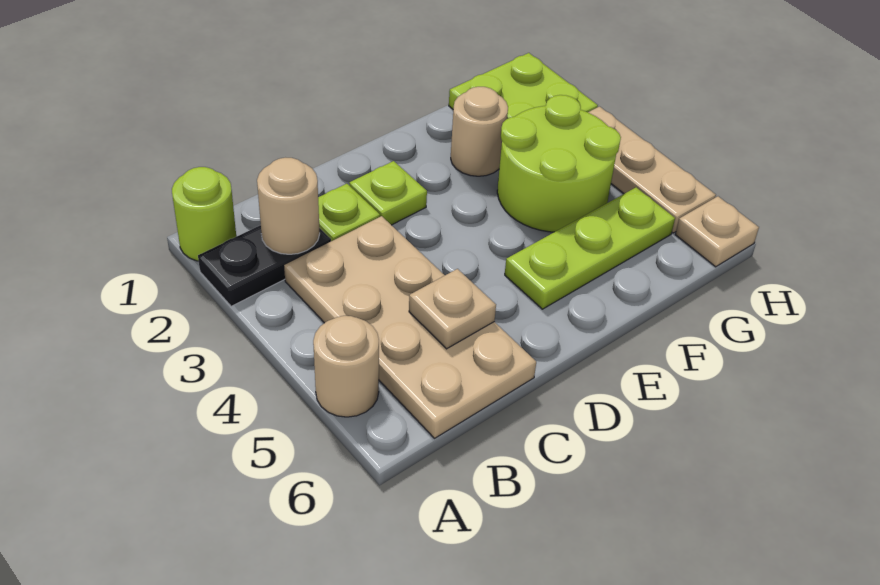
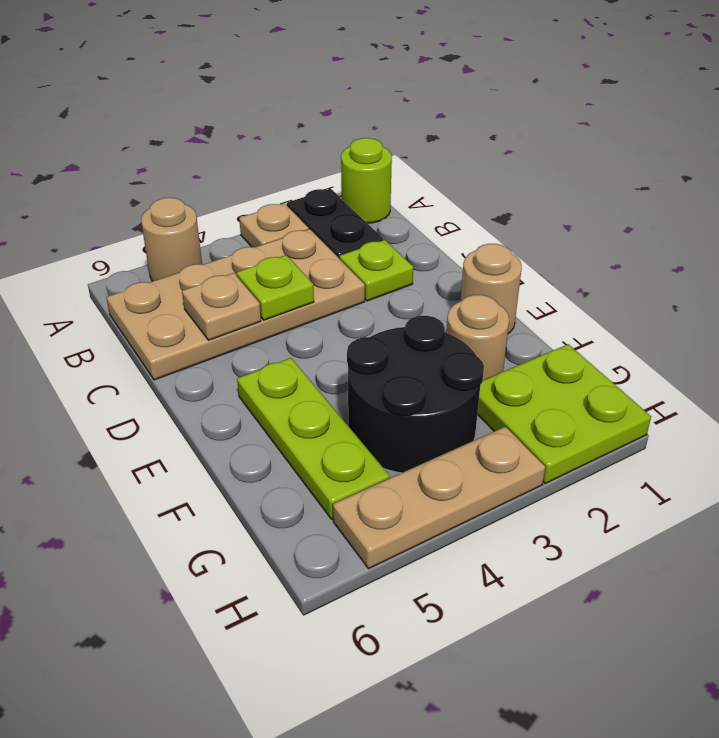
tan 1x1 round brick [257,158,320,254] -> tan 1x1 round brick moved to [461,244,522,334]
lime 1x1 plate [349,161,427,225] -> lime 1x1 plate moved to [237,255,314,320]
lime 2x2 round brick [497,95,621,232] -> black 2x2 round brick [347,316,484,473]
tan 1x1 plate [675,196,759,267] -> tan 1x1 plate moved to [239,203,309,247]

